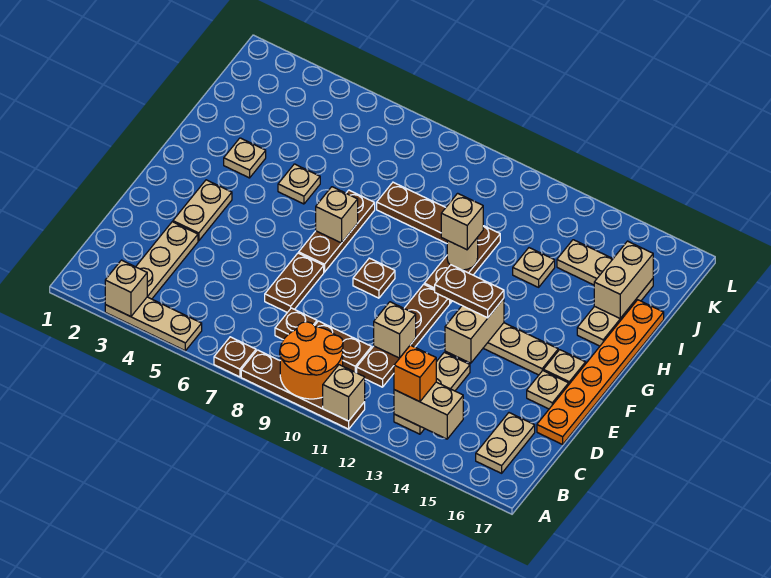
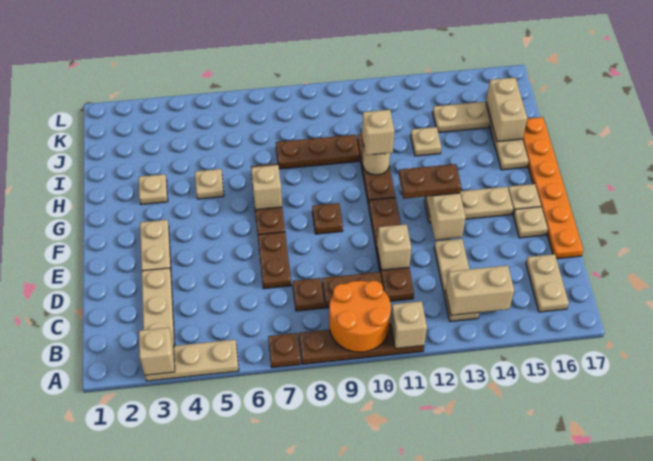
orange 1x1 brick [394,345,436,402] -> none

